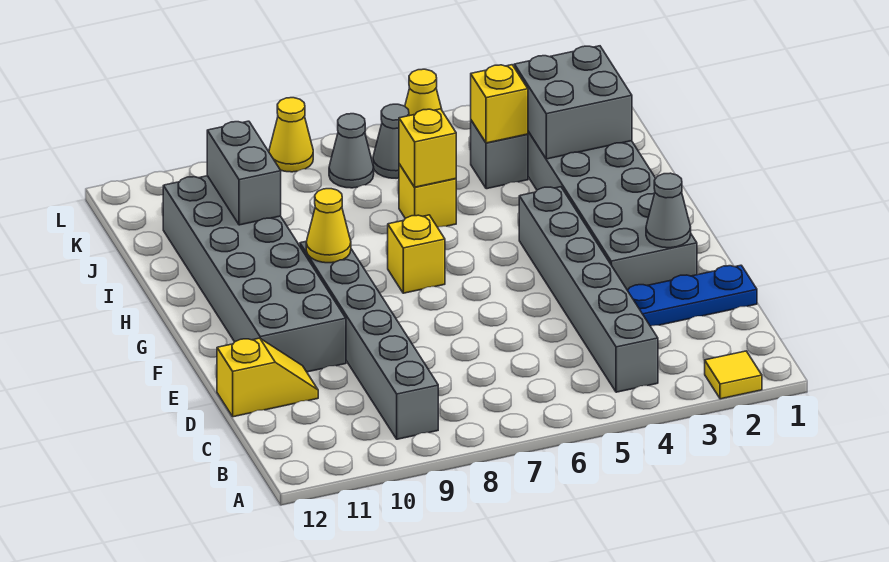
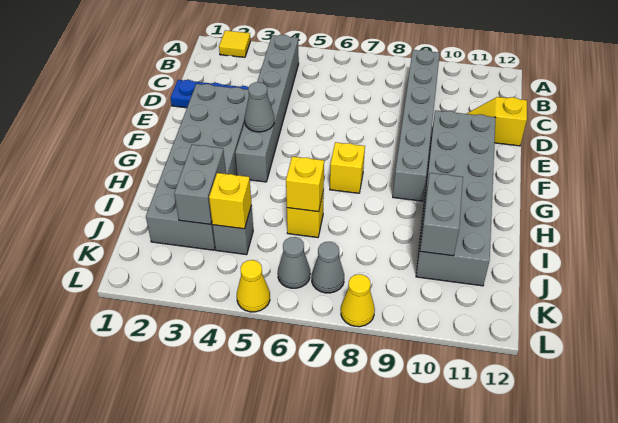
grey 1x1 cone [646,173,691,248] -> grey 1x1 cone moved to [245,82,274,132]
yellow 1x1 cone [306,189,351,263] -> none
grey 2x2 brick [514,46,632,159] -> grey 1x2 brick [174,145,226,224]

